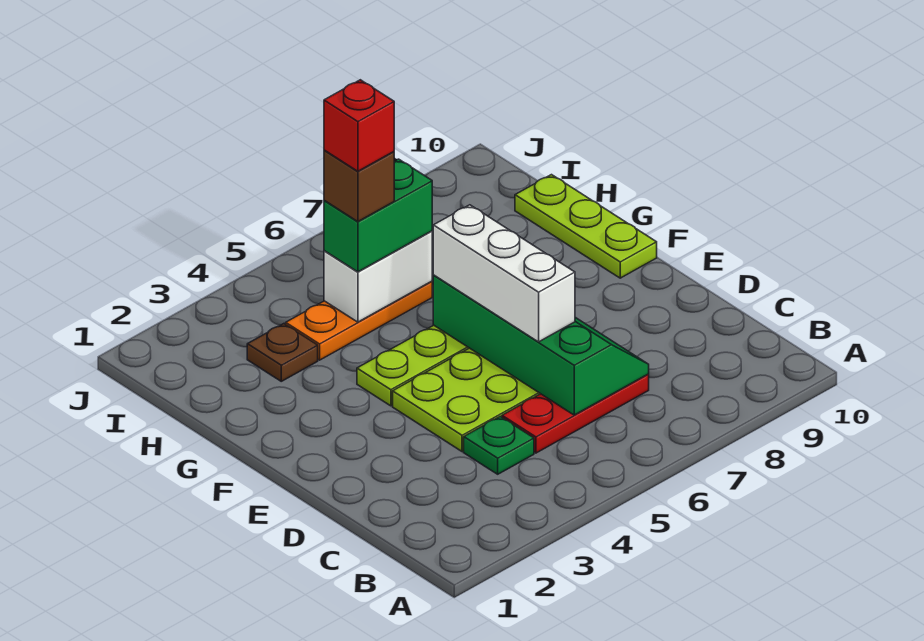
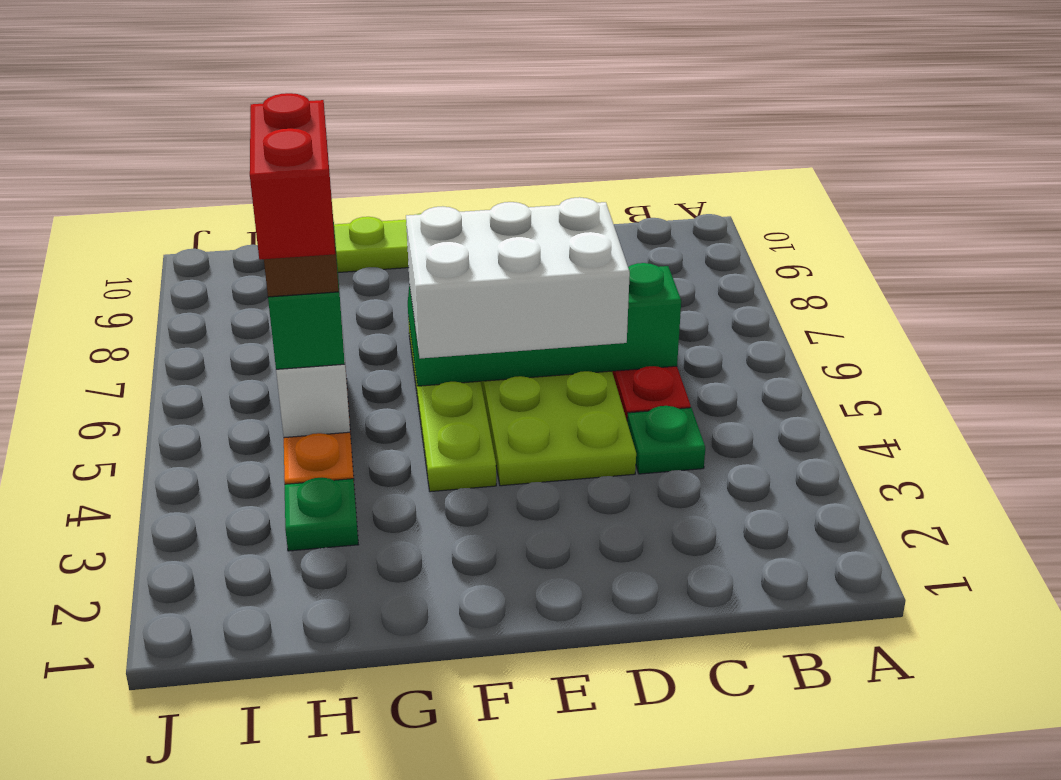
white 1x3 brick [433,205,575,342] -> white 2x3 brick [406,197,630,359]
brown 1x1 plate [247,324,318,381] -> green 1x1 plate [285,478,358,551]
red 1x1 brick [324,80,394,171] -> red 1x2 brick [250,93,335,260]

